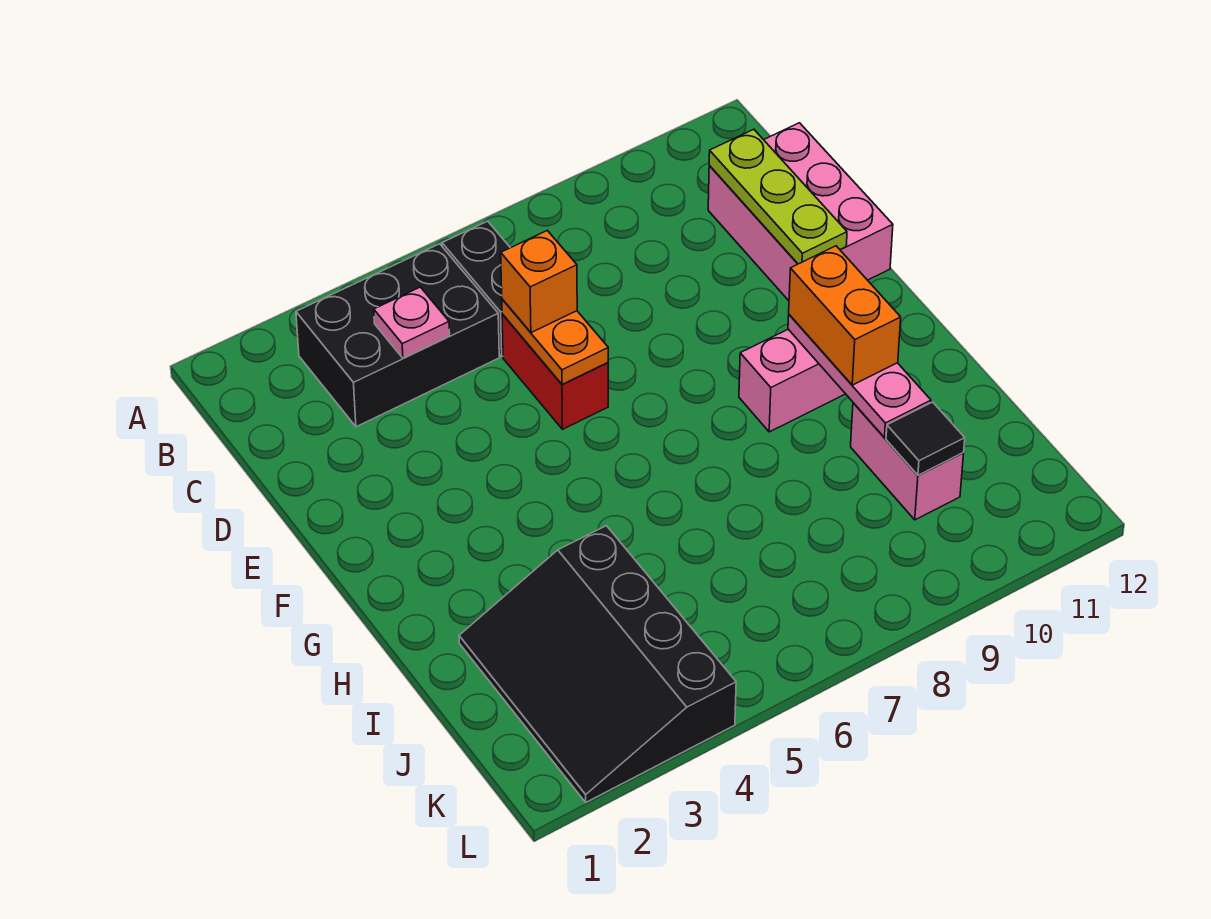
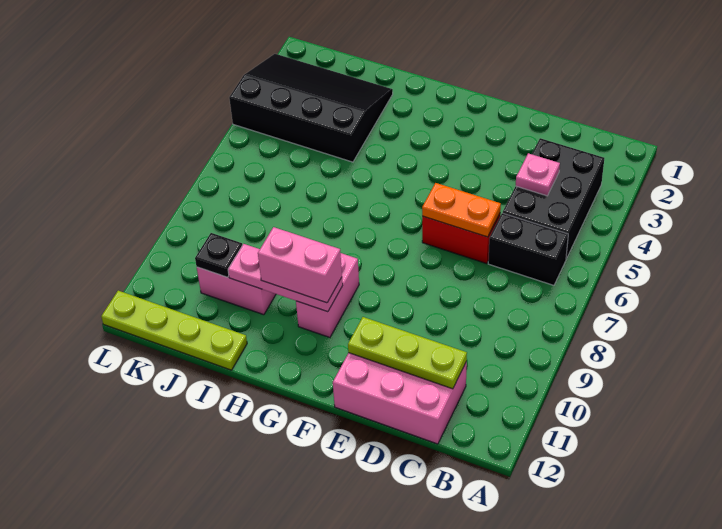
orange 1x1 brick [501,231,577,333] -> none
orange 1x2 brick [789,246,901,385] -> pink 1x2 brick [258,227,342,303]
none -> lime 1x4 plate [101,291,247,370]
black 1x1 tile [886,402,965,475] -> black 1x1 plate [195,233,242,277]

